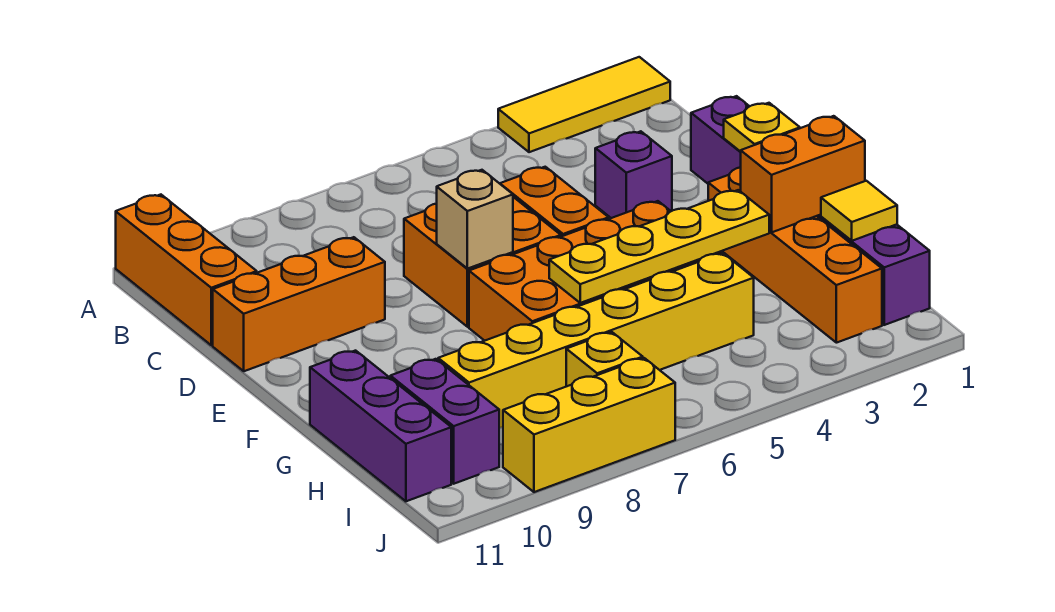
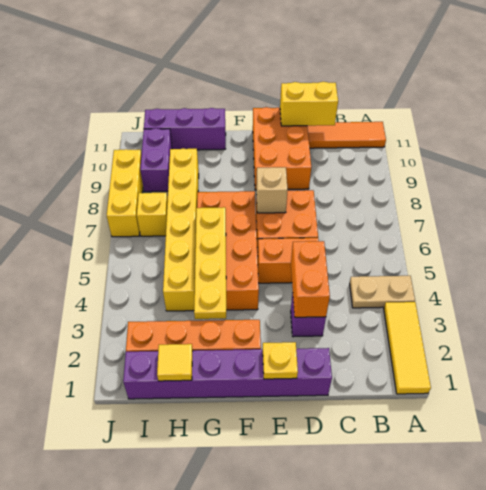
none -> tan 1x2 plate [350,276,415,308]
orange 1x3 brick [116,195,257,345] -> orange 1x3 tile [307,122,386,148]
none -> yellow 1x2 brick [280,82,338,126]
orange 1x3 brick [213,237,385,371] -> orange 2x3 brick [253,107,311,190]
orange 1x2 brick [741,116,865,232] -> orange 1x2 brick moved to [291,241,330,317]
purple 1x2 brick [390,359,499,484] -> purple 1x2 brick turned to [140,128,172,192]

